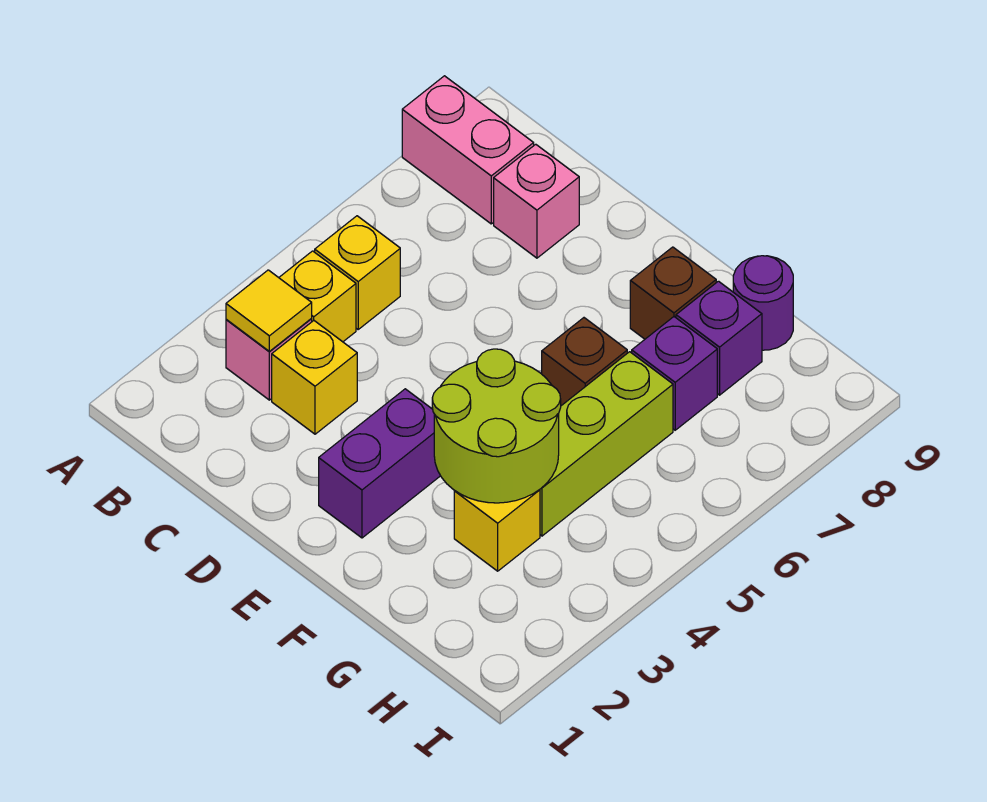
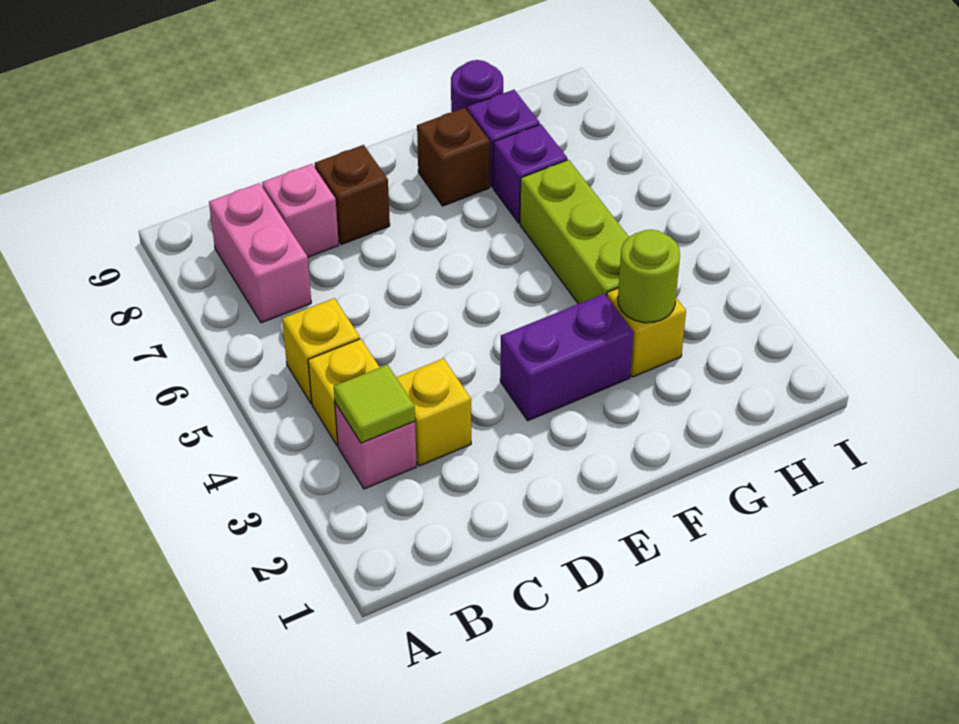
pink 1x2 brick [402,76,534,224] -> pink 1x2 brick turned to [209,183,311,323]
yellow 1x1 tile [226,270,312,351] -> lime 1x1 tile [334,365,415,443]
purple 1x2 brick [319,389,440,538] -> purple 1x2 brick turned to [500,294,634,421]
lime 2x2 round brick [432,349,561,503] -> lime 1x1 round brick [618,230,680,323]
brown 1x1 brick [542,318,627,406] -> brown 1x1 brick moved to [315,145,390,245]

